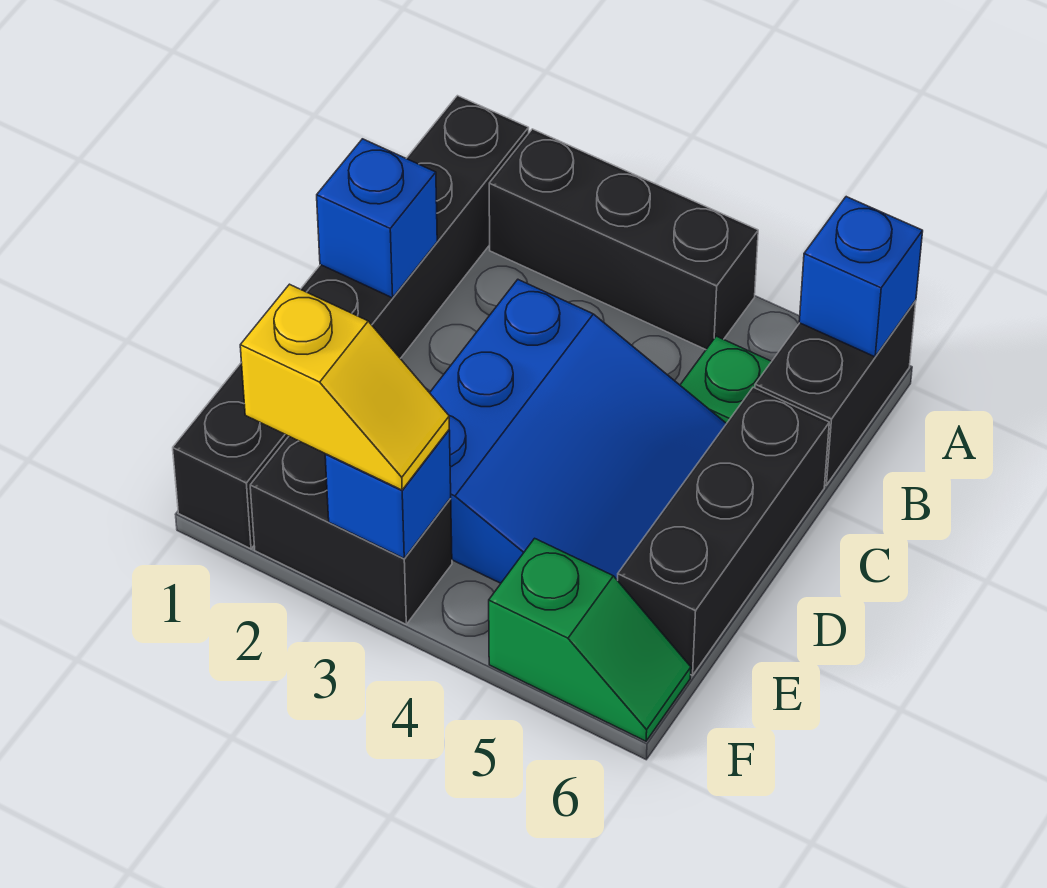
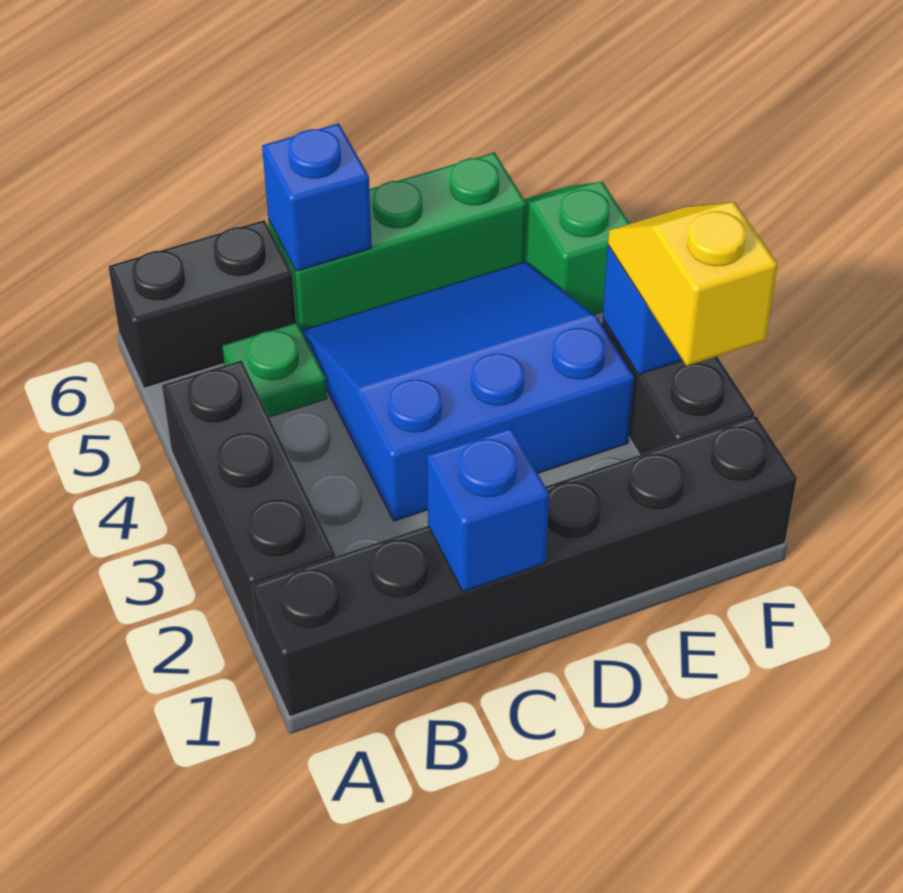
blue 1x1 brick [799,197,923,357] -> blue 1x1 brick moved to [262,124,372,271]
black 1x3 brick [618,387,829,675] -> green 1x3 brick [268,152,526,330]

